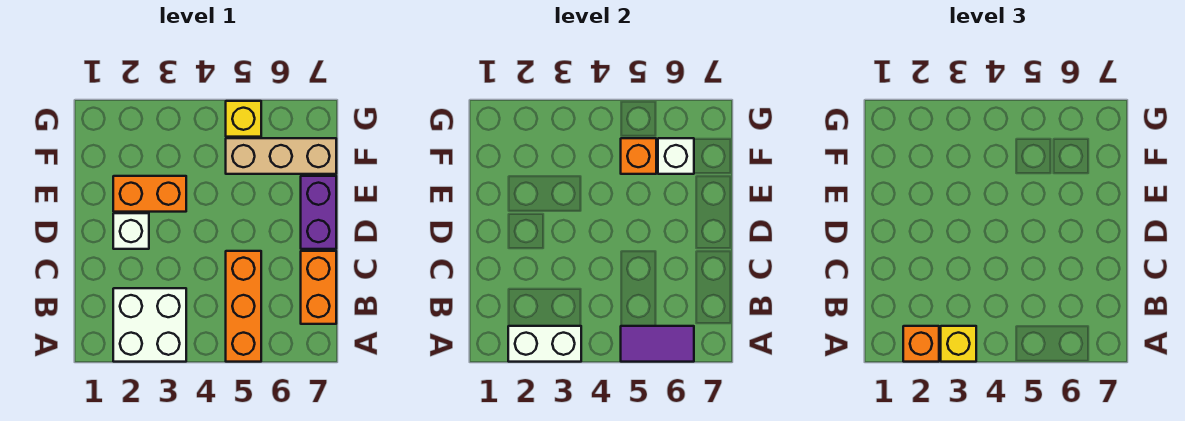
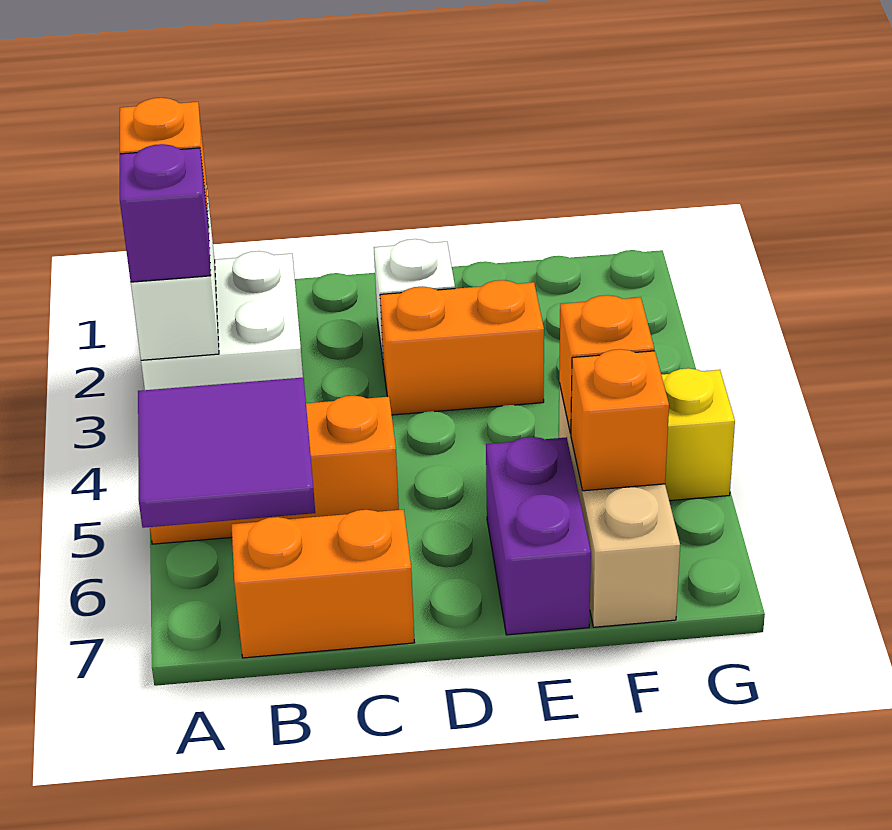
yellow 1x1 brick [941,326,976,362] -> purple 1x1 brick [120,144,211,282]
purple 1x2 tile [621,326,694,362] -> purple 2x2 tile [138,378,315,528]
purple 1x2 brick [301,176,336,249] -> purple 1x2 brick turned to [486,437,591,635]
orange 1x2 brick [113,176,186,212] -> orange 1x2 brick turned to [380,280,544,415]
white 1x1 brick [658,138,694,174] -> orange 1x1 brick [571,349,669,491]

